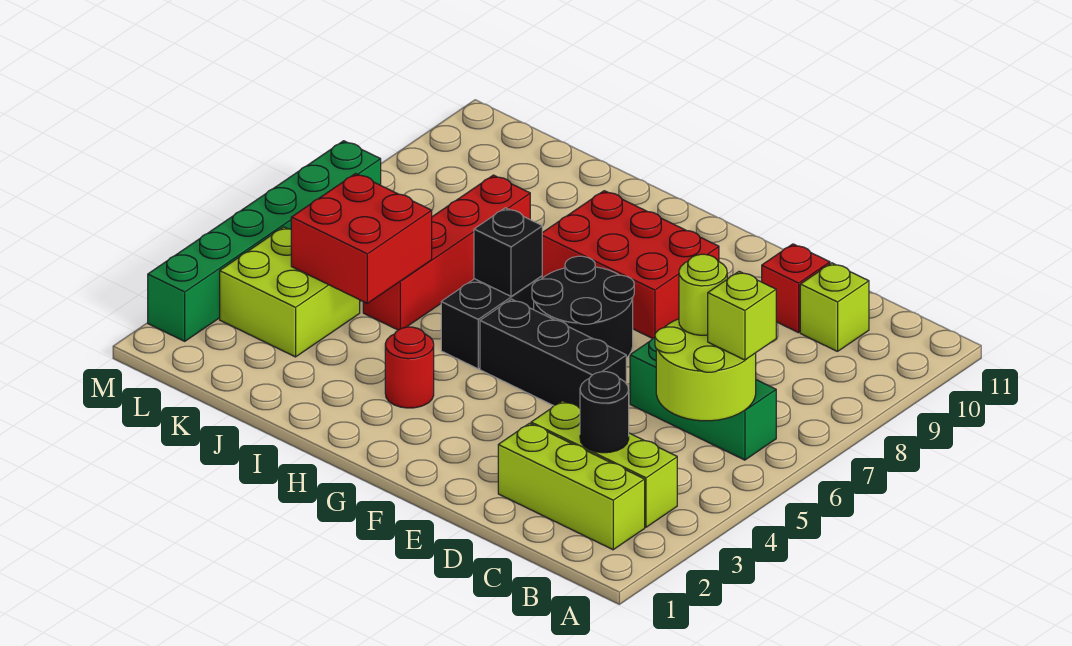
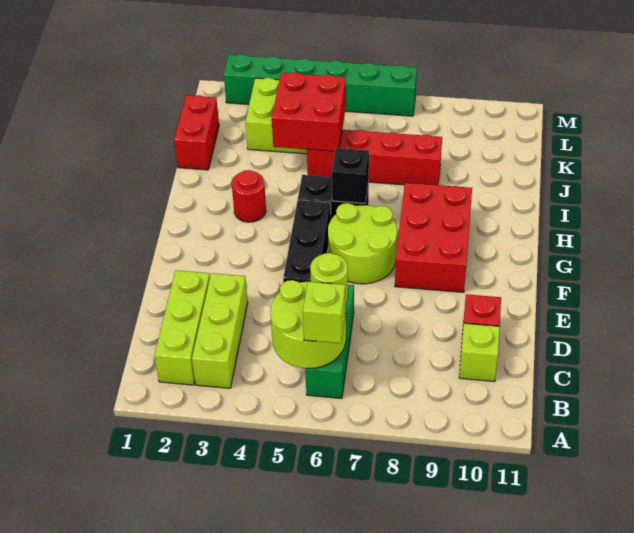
black 1x1 round brick [580,372,629,453] -> none
black 2x2 round brick [532,256,634,358] -> lime 2x2 round brick [328,203,397,284]
none -> red 1x2 brick [174,95,219,170]

